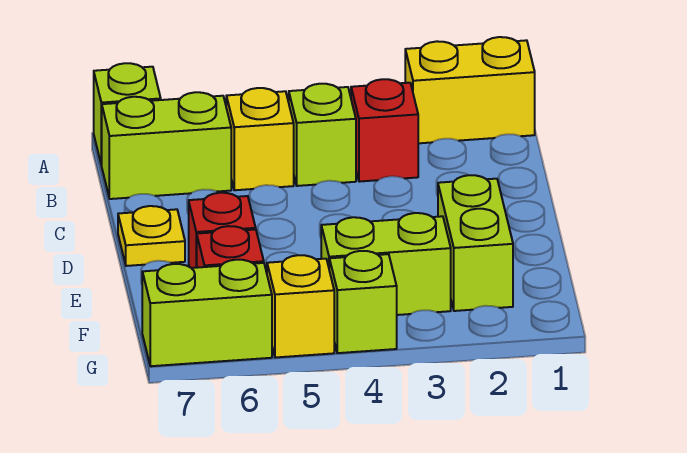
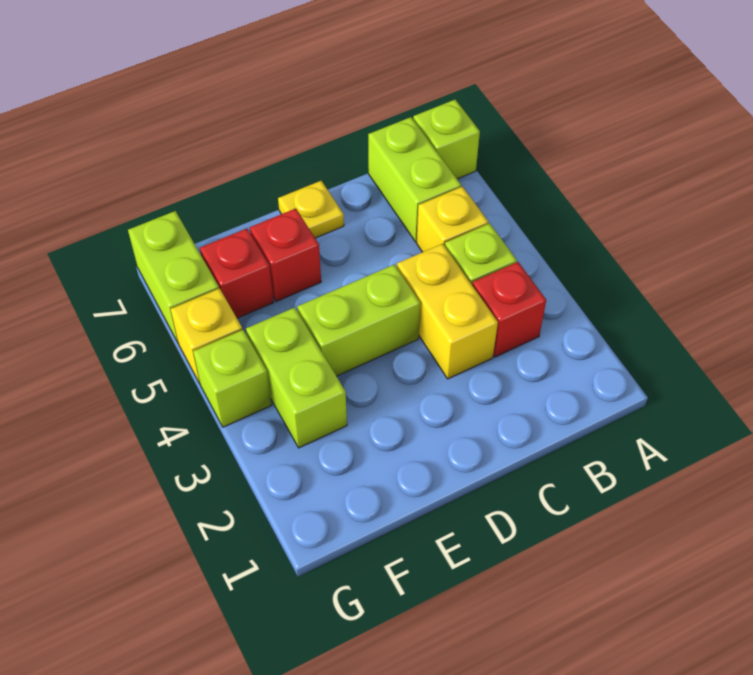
yellow 1x2 brick [405,37,535,143] -> yellow 1x2 brick moved to [397,244,498,379]
lime 1x2 brick [438,175,513,311] -> lime 1x2 brick moved to [297,265,420,376]

